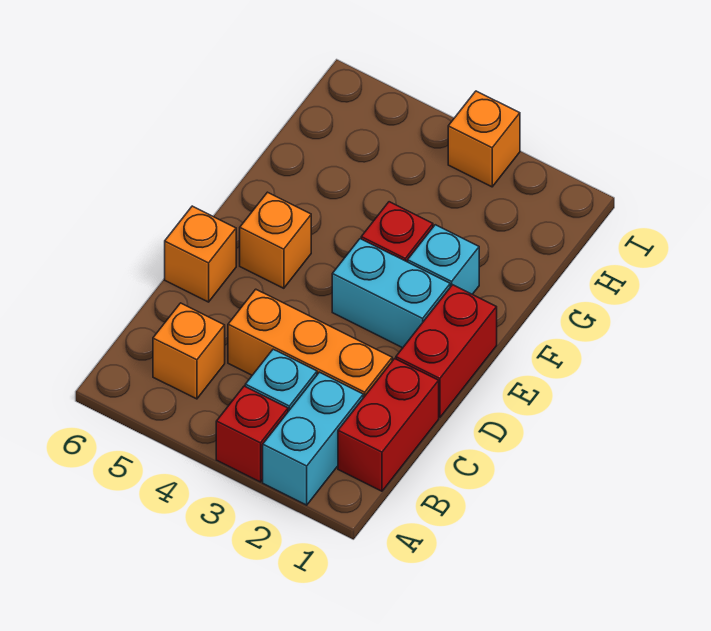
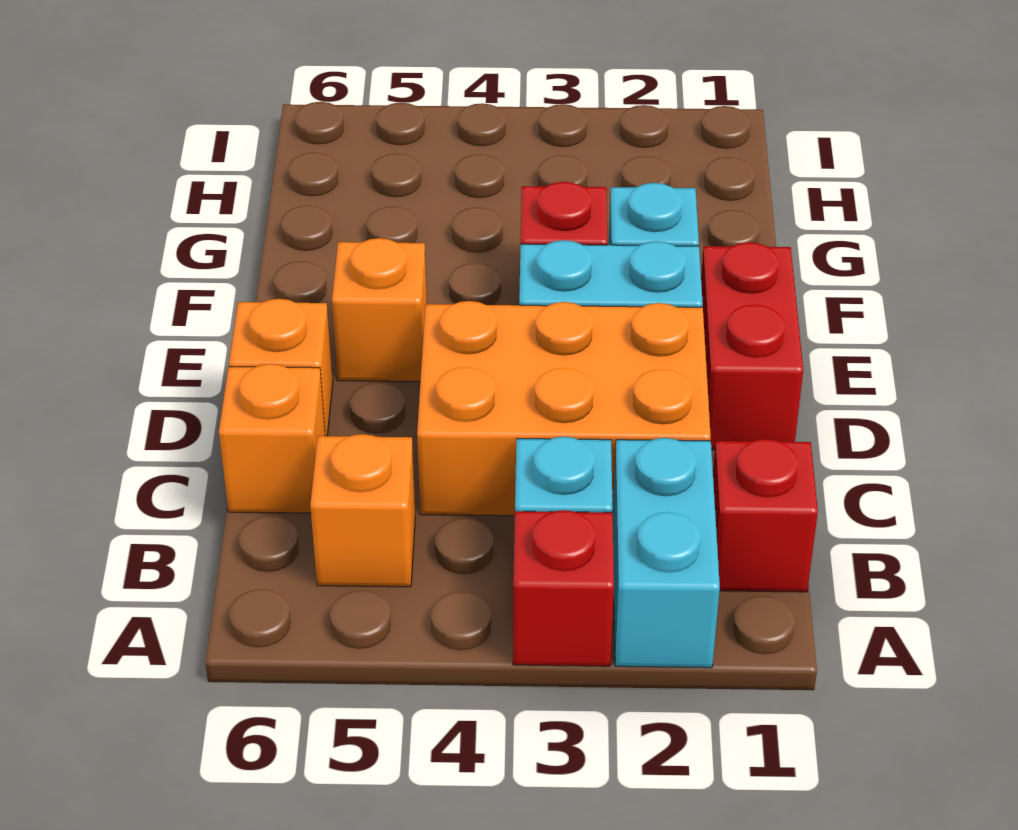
red 1x2 brick [338,359,439,491] -> red 1x1 brick [713,439,818,592]
orange 1x3 brick [228,289,392,398] -> orange 2x3 brick [417,301,711,516]
orange 1x1 brick [448,91,520,187] -> orange 1x1 brick moved to [219,364,325,513]

